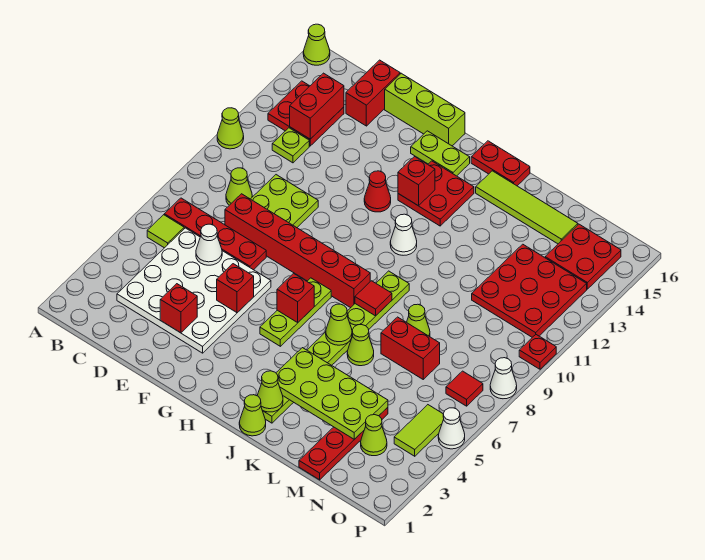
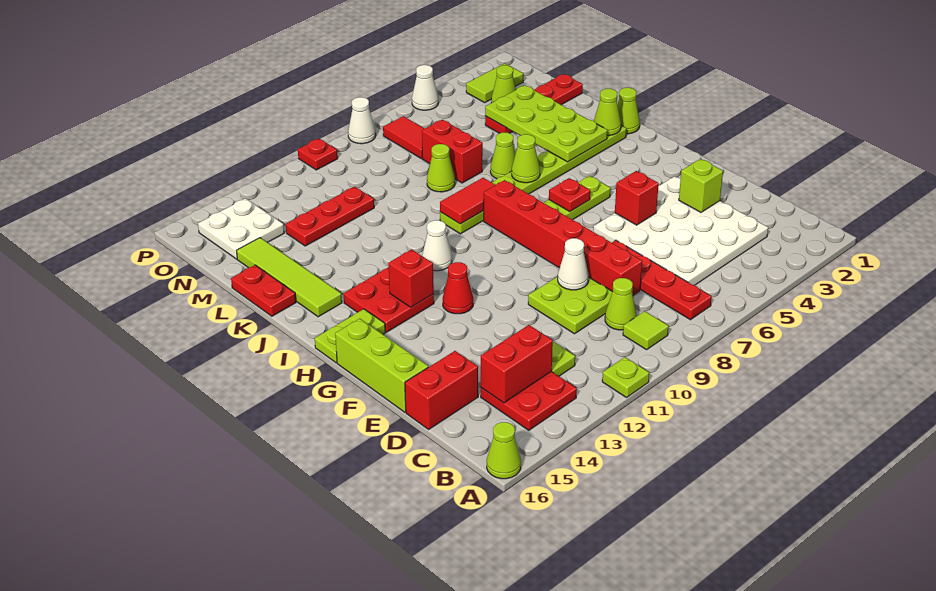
lime 1x1 cone [217,108,244,149] -> lime 1x1 plate [602,357,649,397]
lime 1x1 tile [147,215,184,248] -> lime 1x1 tile moved to [623,311,669,350]
white 1x1 cone [196,224,222,265] -> white 1x1 cone moved to [558,238,589,290]
red 1x1 brick [160,284,197,333] -> lime 1x1 brick [679,159,723,212]
lime 1x2 plate [411,131,470,176] -> lime 1x2 plate turned to [315,309,385,363]
red 1x1 brick [277,273,314,322] -> red 1x1 plate [549,178,590,212]
red 1x2 plate [471,141,530,186] -> red 1x2 plate moved to [231,265,296,316]
red 1x1 tile [355,281,392,316] -> red 1x2 tile [440,178,495,224]
red 3x3 plate [472,244,587,337] -> red 1x3 plate [286,187,374,246]
red 2x2 plate [545,224,621,289] -> white 2x2 plate [198,198,284,259]
lime 1x2 tile [394,405,444,456] -> lime 1x2 tile moved to [466,63,523,103]
red 1x1 tile [446,371,483,406] -> red 1x2 tile [383,116,425,159]

